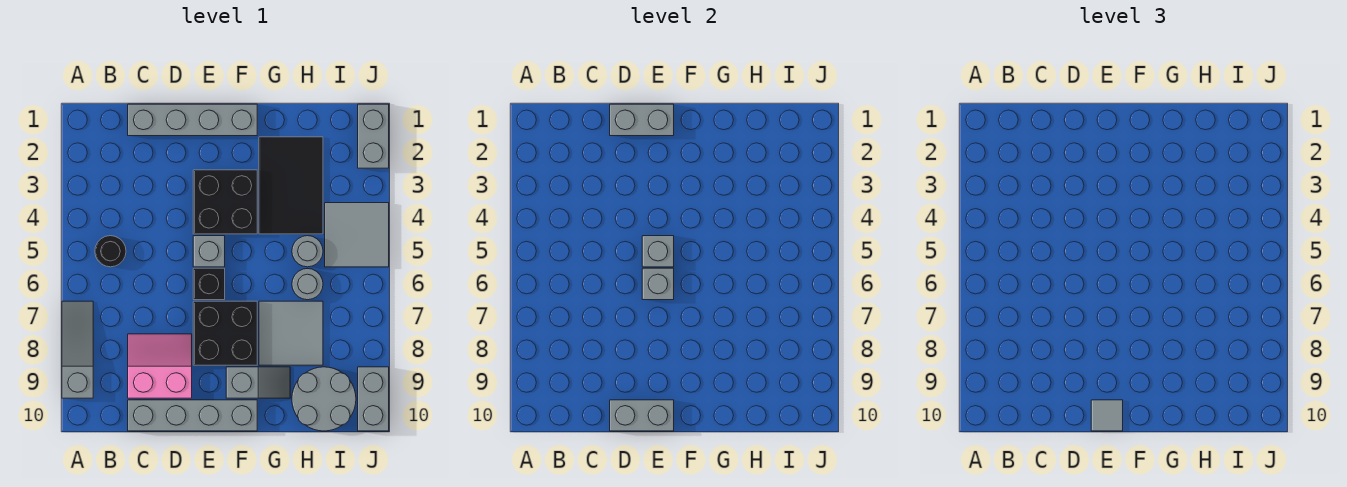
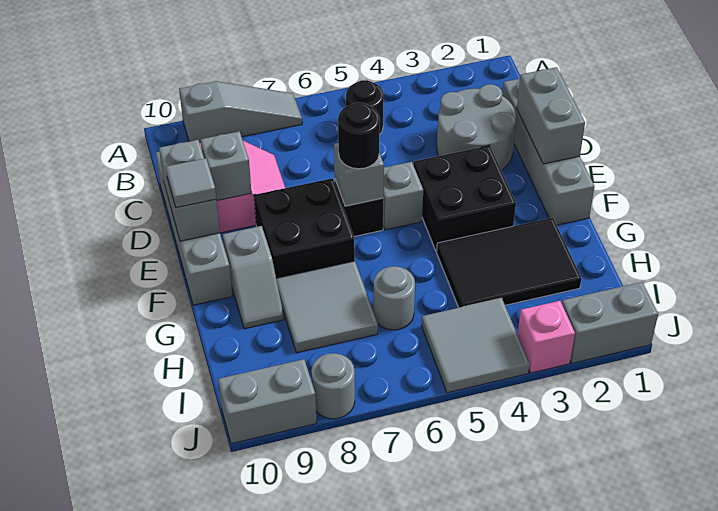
grey 1x1 brick [642,236,674,267] -> grey 1x1 brick moved to [201,131,251,201]
none -> black 1x1 round brick [338,103,380,169]
grey 1x1 round brick [292,236,323,267] -> grey 1x1 round brick moved to [311,353,355,419]
grey 2x2 round brick [292,367,356,431] -> grey 2x2 round brick moved to [437,84,517,170]
none -> pink 1x1 brick [517,301,575,373]

